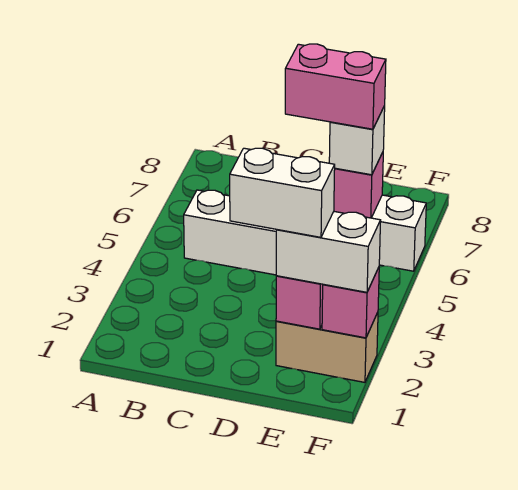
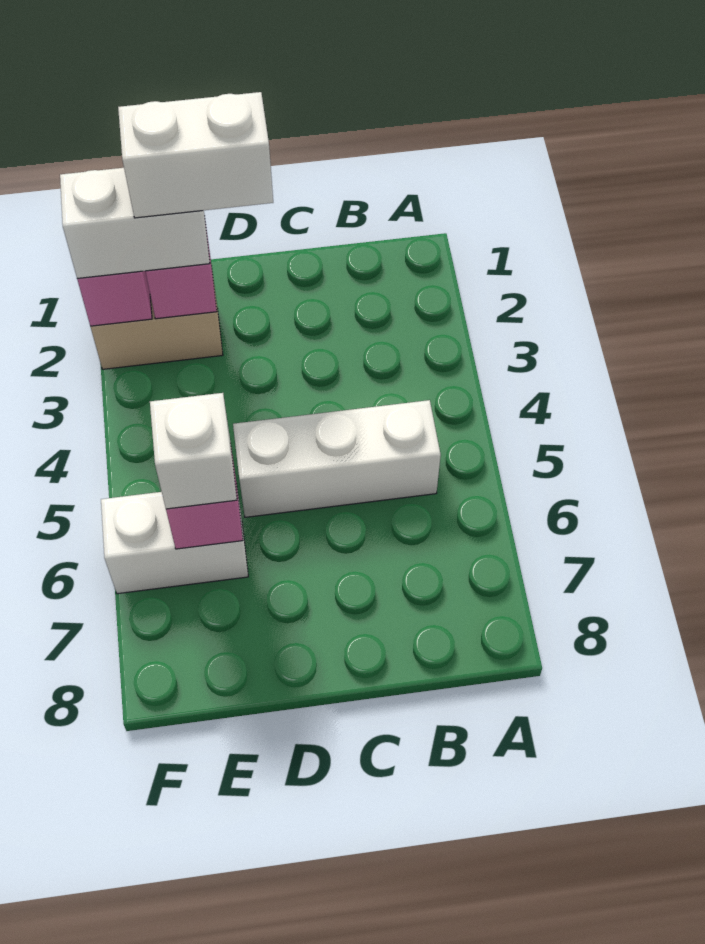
pink 1x2 brick [285,44,386,129] -> none

